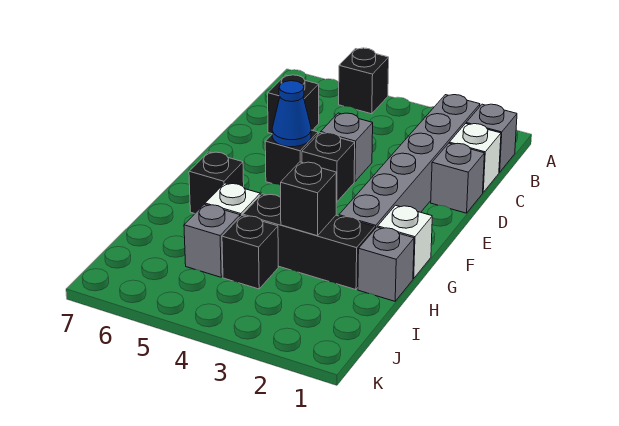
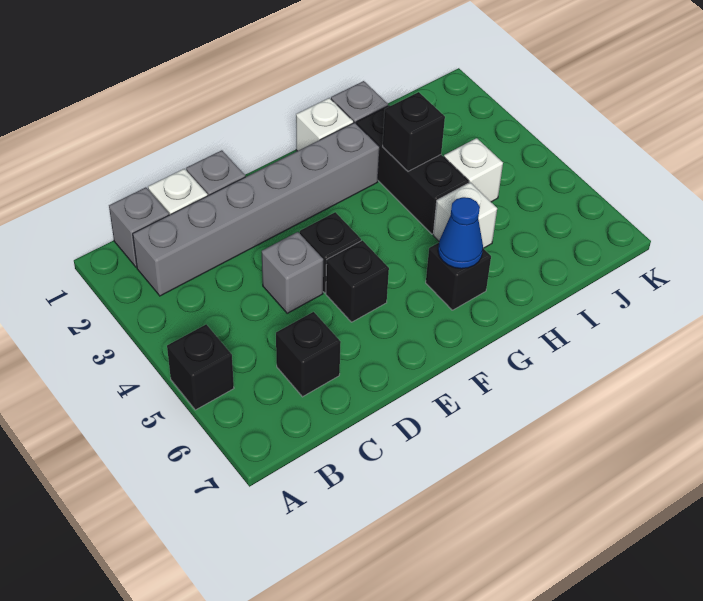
blue 1x1 cone [272,81,311,147] -> blue 1x1 cone moved to [438,197,483,269]
black 1x1 brick [222,215,278,289] -> white 1x1 brick [444,138,503,202]
grey 1x1 brick [184,204,240,277] -> none

